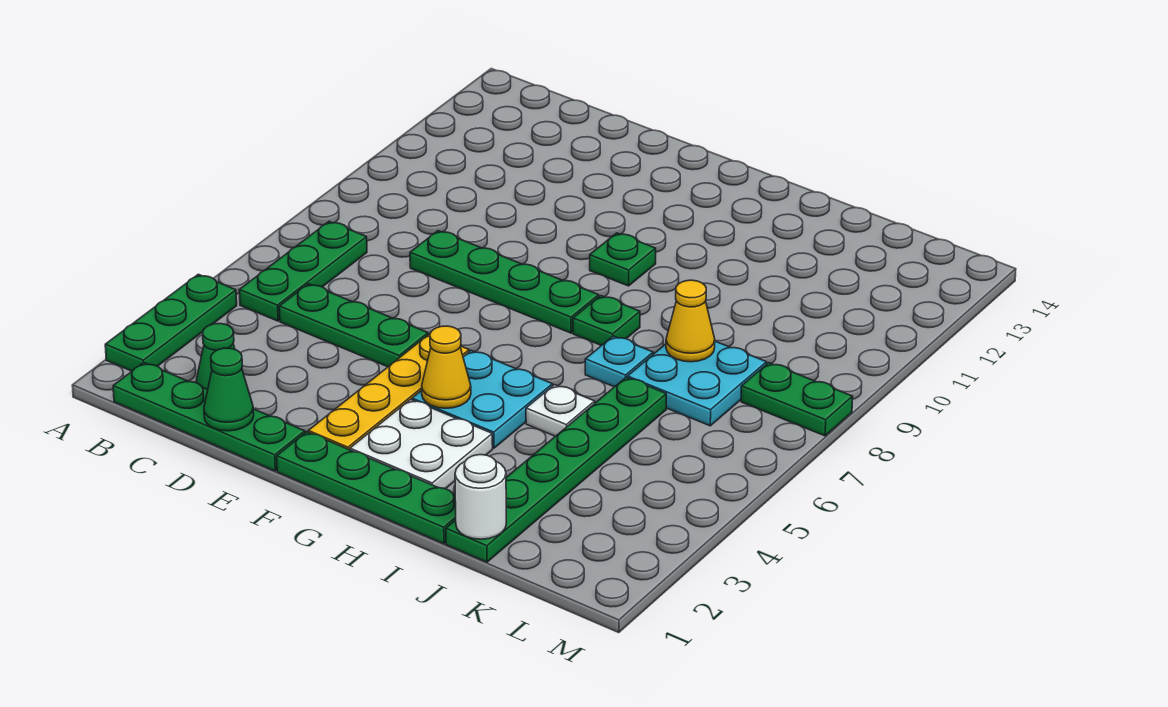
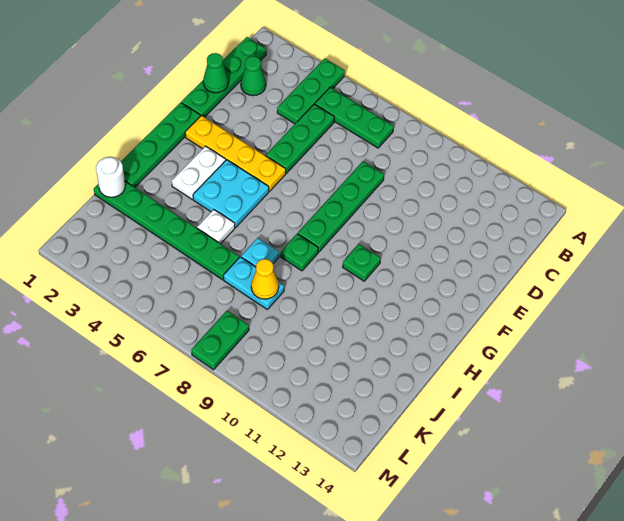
green 1x3 plate [105,274,237,371] -> green 1x3 plate turned to [277,58,345,124]
white 2x2 plate [350,399,493,489] -> white 1x2 plate [172,146,226,199]
yellow 1x1 cone [422,326,471,408] -> none
cyan 2x2 plate [628,341,767,426] -> cyan 1x2 plate [223,257,284,309]

